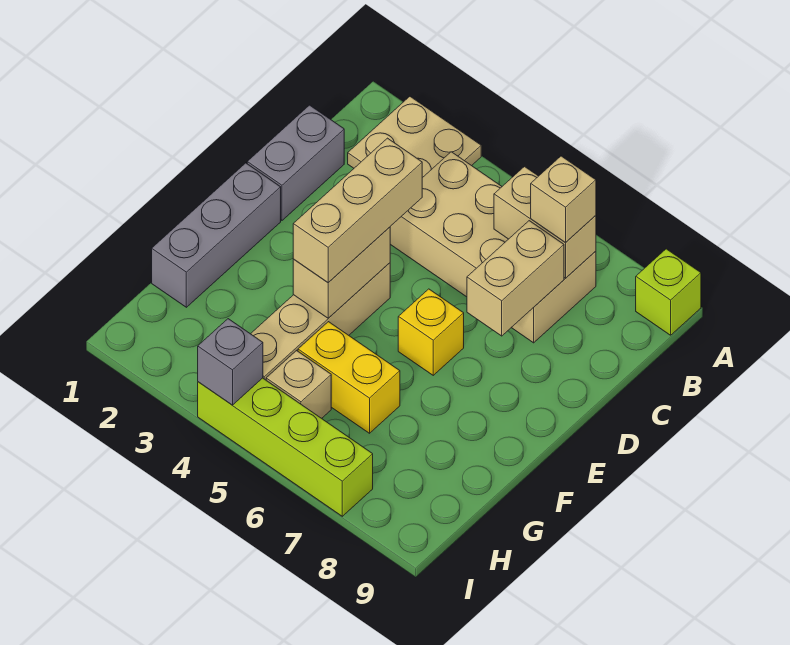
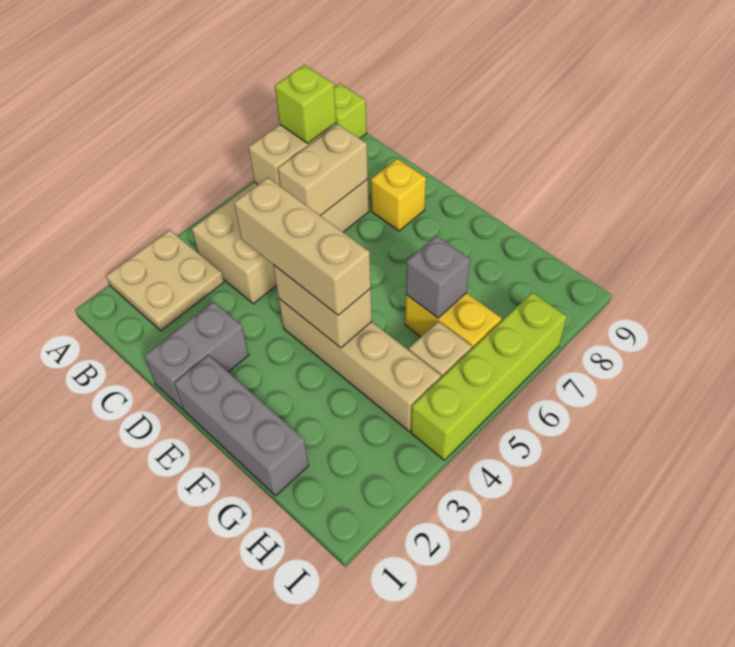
tan 1x1 brick [531,156,596,243] -> lime 1x1 brick [275,65,336,143]
grey 1x2 brick [247,105,344,220] -> grey 1x2 brick turned to [144,302,249,409]
tan 1x2 brick [467,221,564,336] -> tan 1x2 brick turned to [278,124,368,216]
yellow 1x1 brick [398,289,464,375] -> yellow 1x1 brick moved to [371,159,426,231]
yellow 1x2 brick [298,322,400,433] -> yellow 1x2 brick turned to [405,293,502,348]
grey 1x1 brick [198,319,263,405] -> grey 1x1 brick moved to [406,236,470,318]

